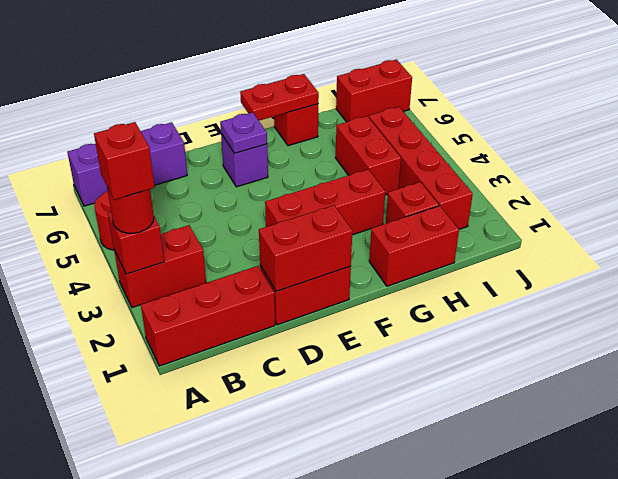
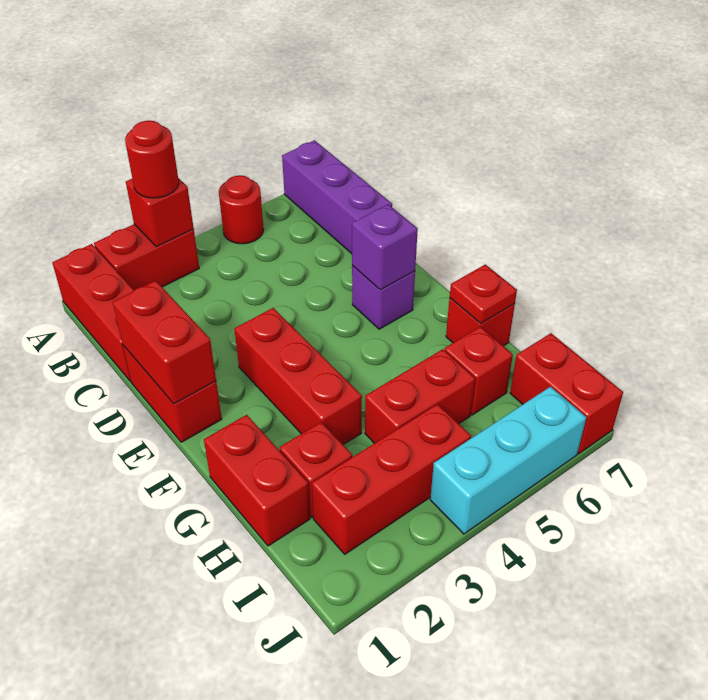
red 1x2 brick [114,225,206,308] -> red 1x2 brick turned to [94,224,199,290]
red 1x1 brick [94,122,155,200] -> red 1x1 brick moved to [445,327,513,415]
purple 1x1 plate [220,112,267,153] -> purple 1x1 brick [352,204,418,290]
red 1x2 plate [240,74,319,121] -> red 1x1 plate [450,264,517,323]
red 1x4 brick [369,107,473,229] -> red 1x3 brick [312,404,471,554]
none -> cyan 1x3 brick [430,387,586,534]

